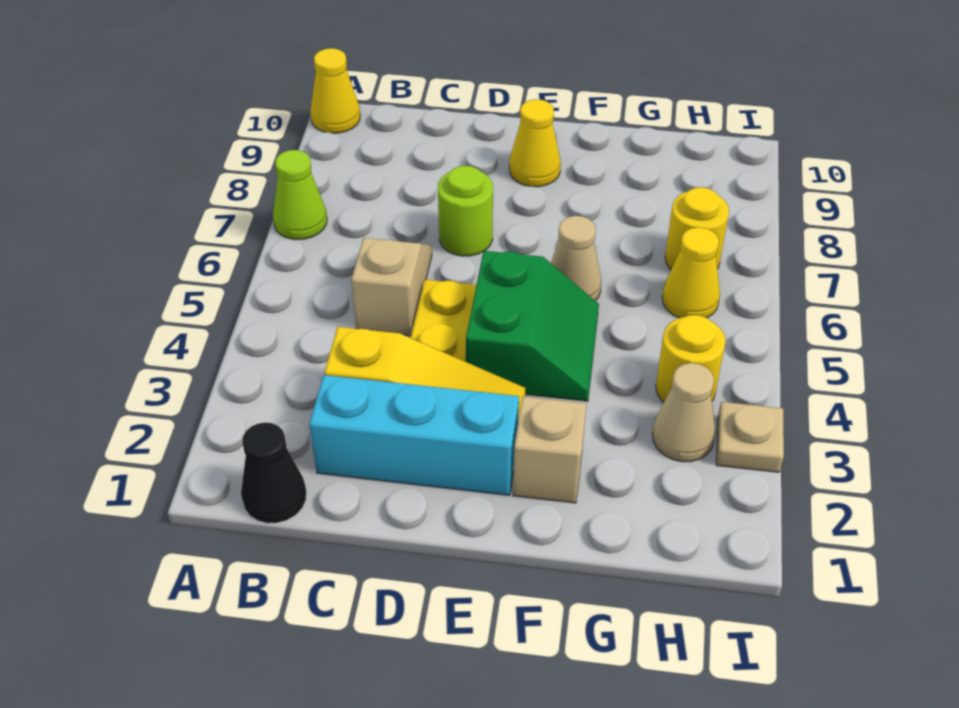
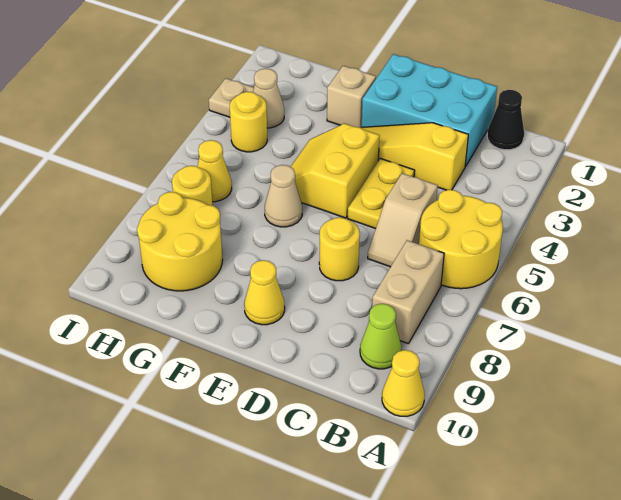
none -> yellow 2x2 round brick [419,190,503,289]
lime 1x1 cone [273,150,327,240] -> lime 1x1 cone moved to [360,304,401,369]
none -> tan 1x2 brick [372,240,444,344]
cyan 1x3 brick [309,375,519,495] -> cyan 2x3 brick [362,54,497,167]
lime 1x1 round brick [438,166,493,256] -> yellow 1x1 round brick [319,217,360,281]
green 2x2 slope [466,251,599,401] -> yellow 2x2 slope [291,123,380,218]
none -> yellow 2x2 round brick [137,192,223,291]

